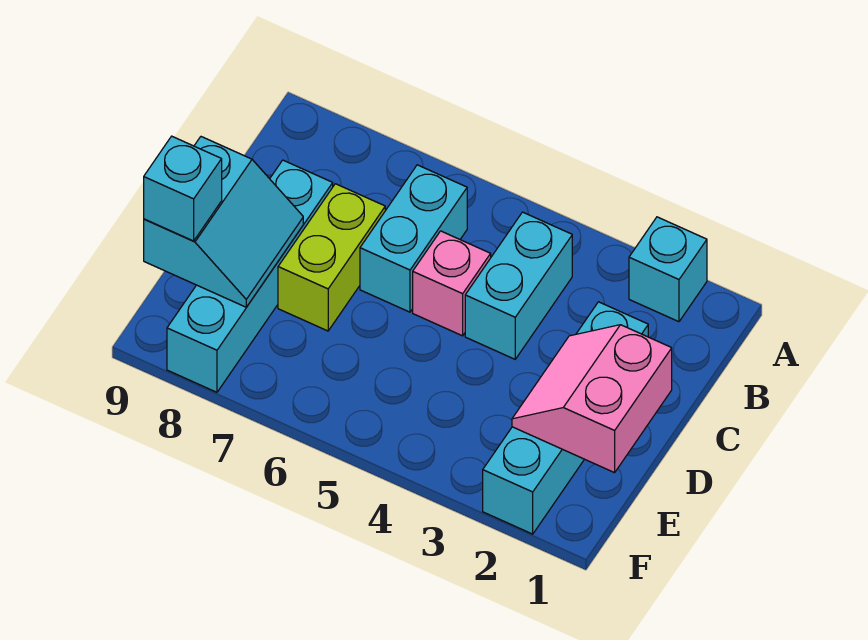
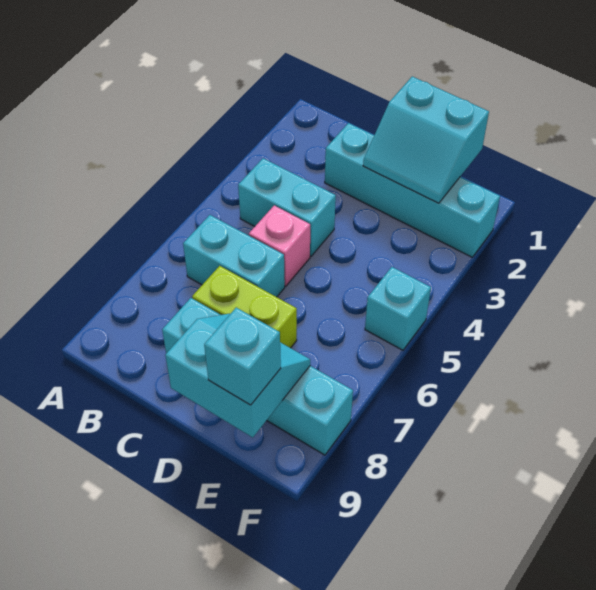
cyan 1x1 brick [629,217,707,322] -> cyan 1x1 brick moved to [365,267,431,350]
pink 2x2 slope [512,325,672,473] -> cyan 2x2 slope [363,76,489,203]

